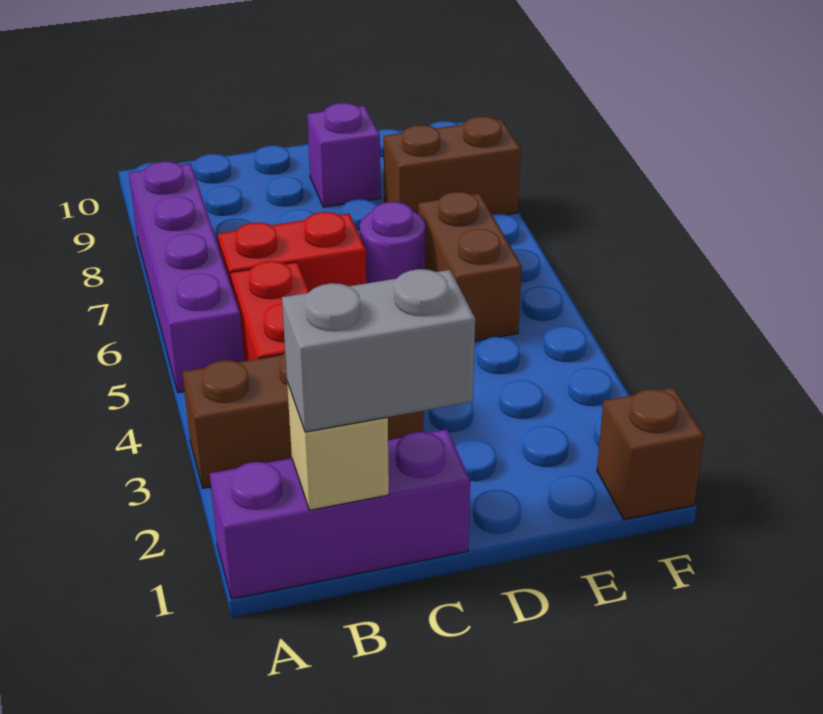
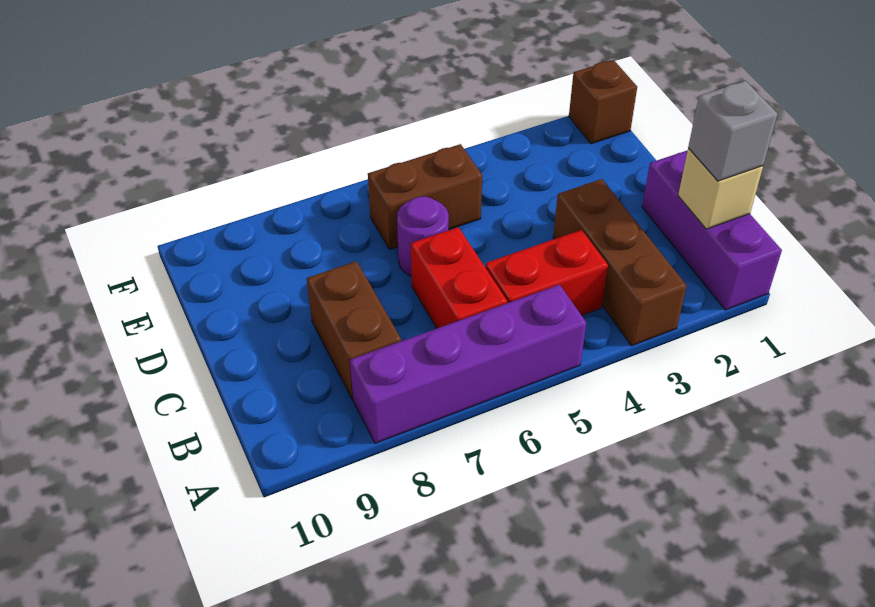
grey 1x2 brick [282,269,475,432] -> grey 1x1 brick [688,81,777,181]
purple 1x1 brick [307,103,381,207] -> none
brown 1x2 brick [384,116,521,215] -> brown 1x2 brick moved to [307,261,401,400]

